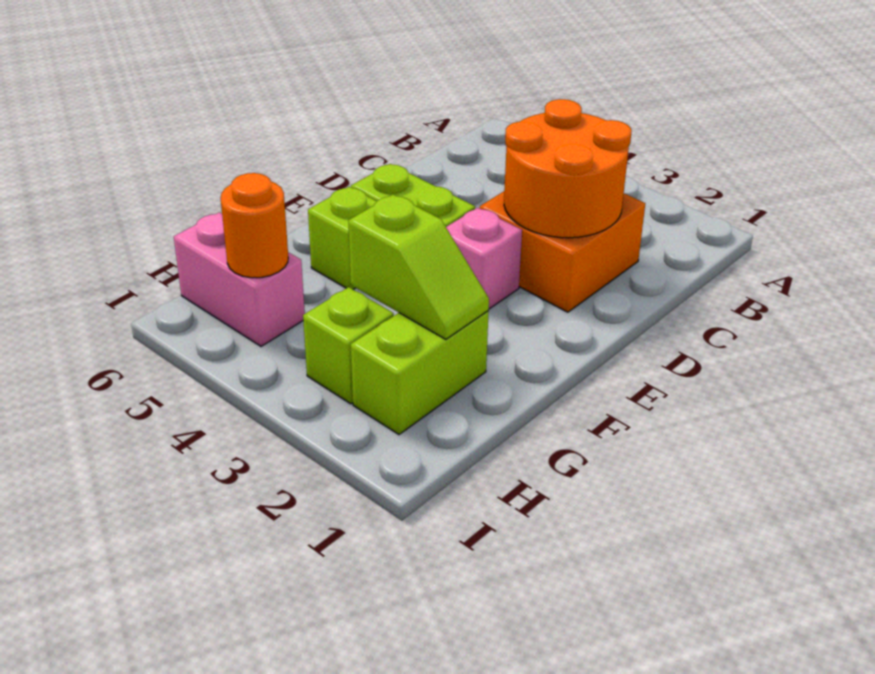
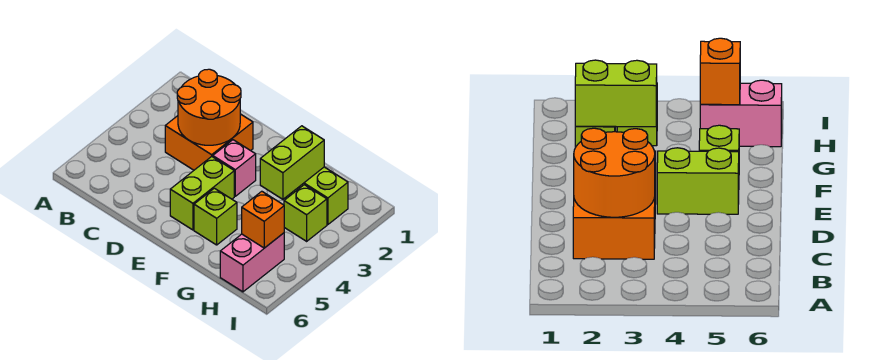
lime 1x2 slope [348,195,489,339] -> lime 1x2 brick [260,126,324,199]
orange 1x1 round brick [221,173,288,278] -> orange 1x1 brick [242,191,284,248]

